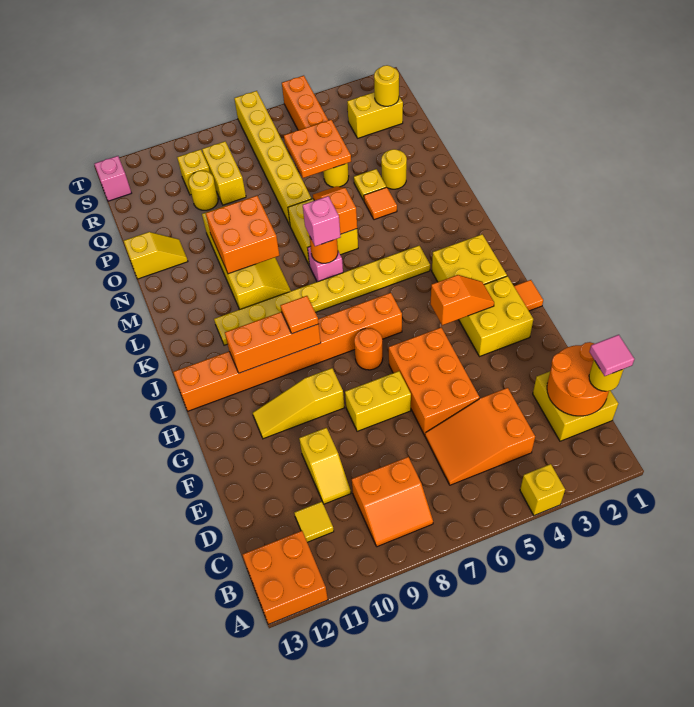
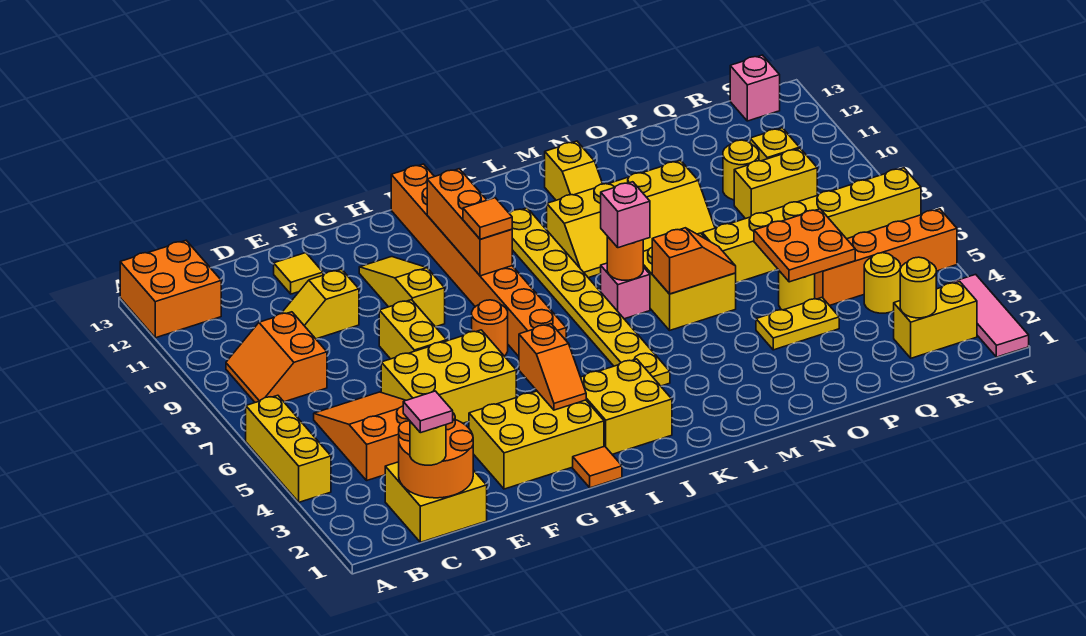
yellow 1x1 brick [520,464,565,515] -> yellow 1x3 brick [246,395,331,502]
yellow 1x1 tile [294,502,334,542] -> yellow 1x1 tile moved to [274,253,323,294]
orange 2x3 brick [389,328,479,435] -> yellow 2x3 brick [381,330,516,423]
yellow 2x2 brick [459,276,533,357] -> yellow 2x3 brick [469,391,604,489]
orange 2x2 brick [206,196,279,274] -> none
orange 1x1 tile [364,187,397,220] -> none
yellow 1x1 round brick [381,149,407,189] -> yellow 1x1 round brick moved to [864,253,901,313]
yellow 1x1 plate [354,169,386,200] -> yellow 1x2 plate [756,298,839,350]
yellow 1x2 slope [124,232,188,279] -> yellow 1x2 slope moved to [545,141,603,200]
yellow 1x2 brick [347,92,403,138] -> yellow 1x2 brick turned to [894,282,977,358]
none -> pink 1x3 tile [944,274,1029,357]

